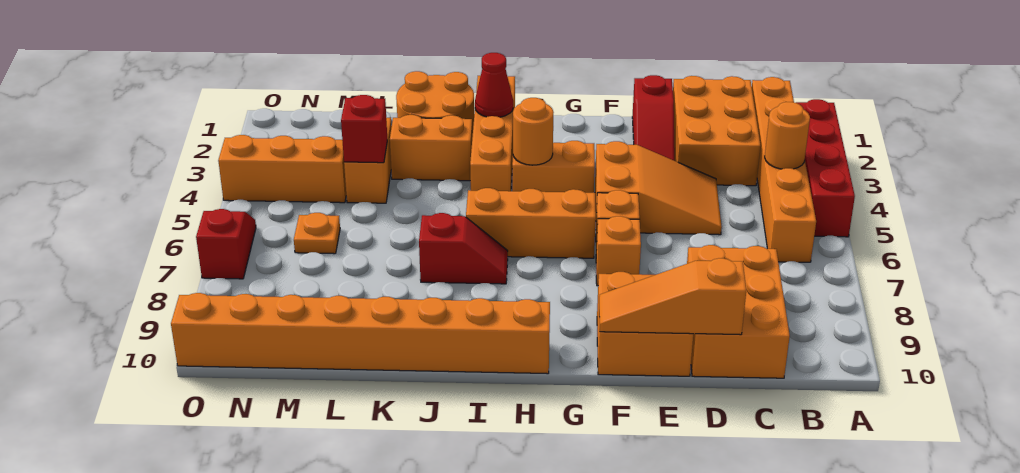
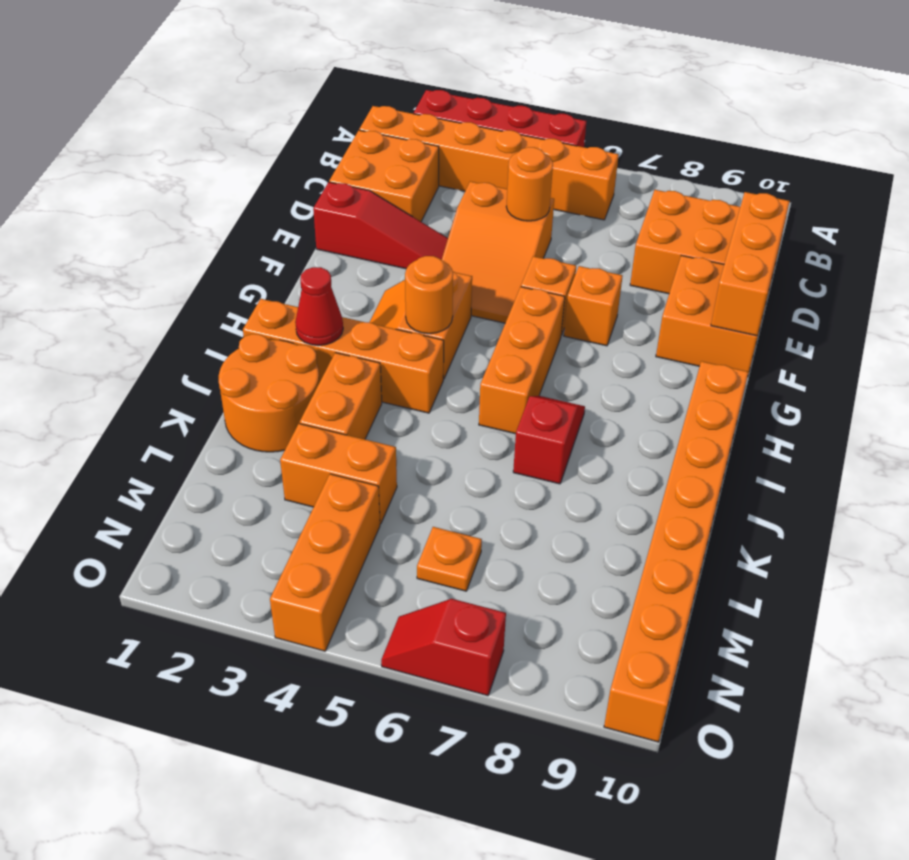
orange 1x1 round brick [765,102,810,169] -> orange 1x1 round brick moved to [506,147,553,221]
orange 2x3 brick [673,76,761,186] -> orange 2x2 brick [329,130,439,221]
orange 2x3 slope [595,141,722,235] -> orange 2x3 slope turned to [442,181,554,323]
orange 1x3 slope [599,258,746,335] -> orange 1x3 brick [711,192,790,336]
red 1x1 brick [341,95,387,163] -> none

